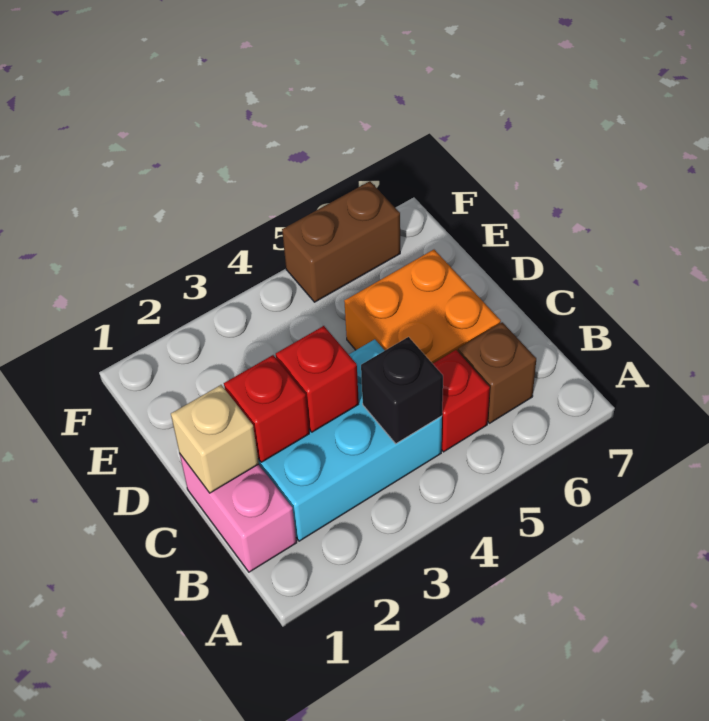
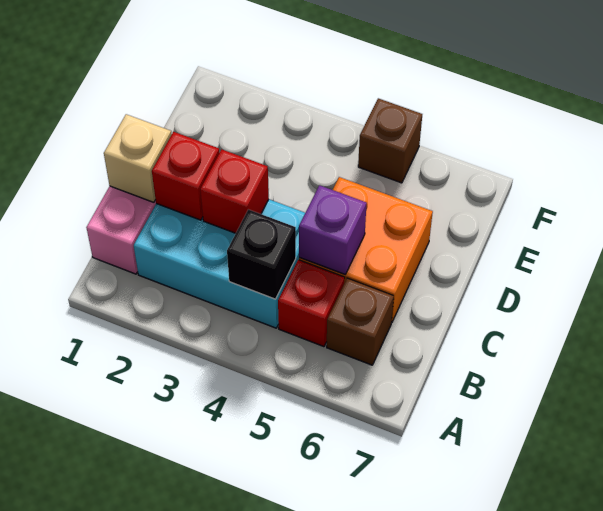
none -> purple 1x1 brick [299,185,367,274]
brown 1x2 brick [282,181,400,302] -> brown 1x1 brick [358,98,422,183]

